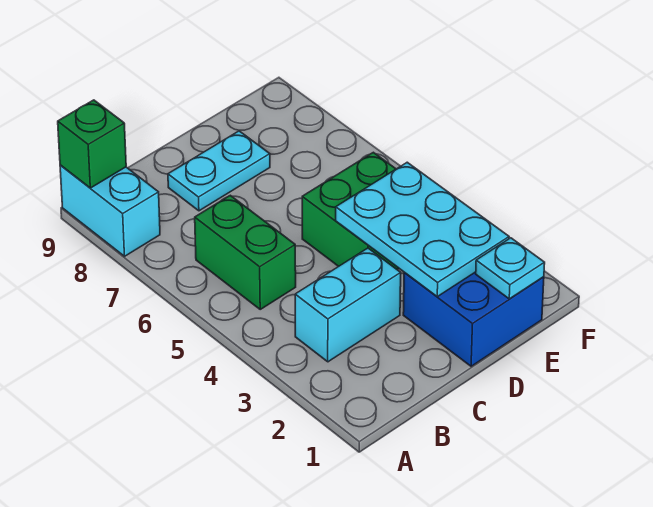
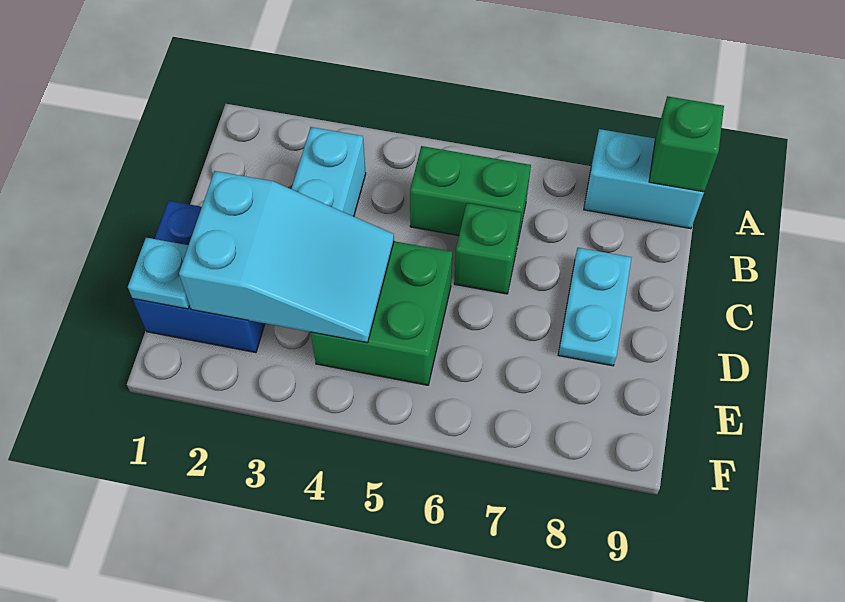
none -> green 1x1 brick [454,203,521,294]
cyan 2x3 plate [336,162,509,297] -> cyan 2x3 slope [179,171,394,343]

